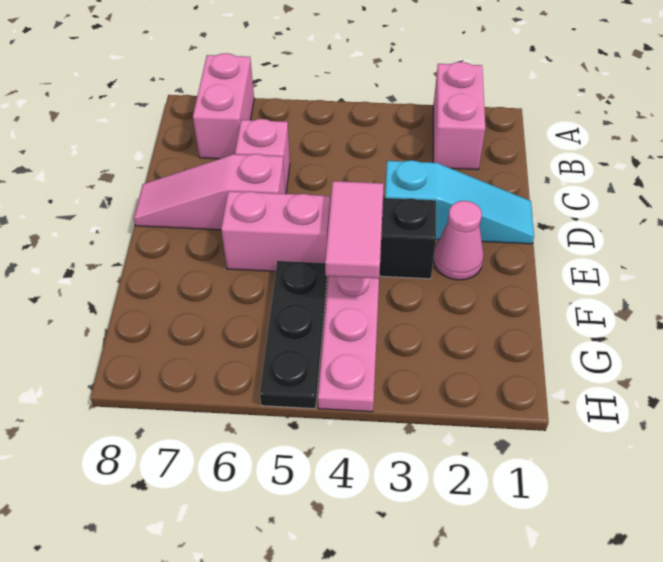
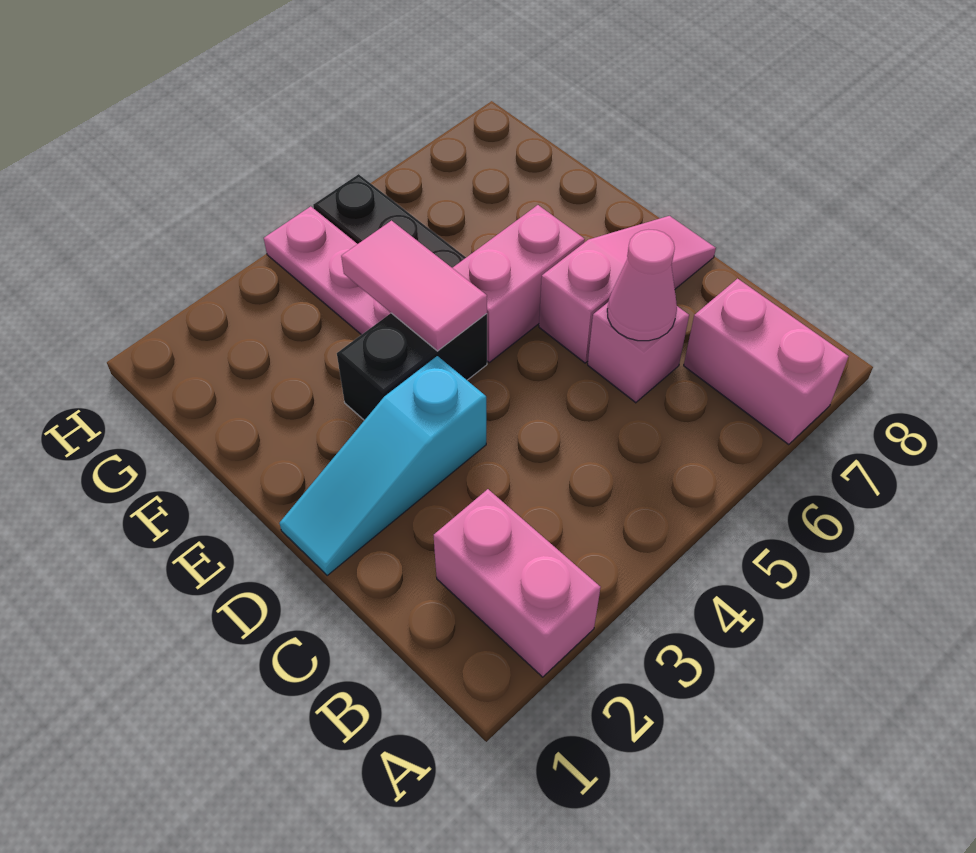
pink 1x1 cone [434,201,484,280] -> pink 1x1 cone moved to [607,230,677,341]

